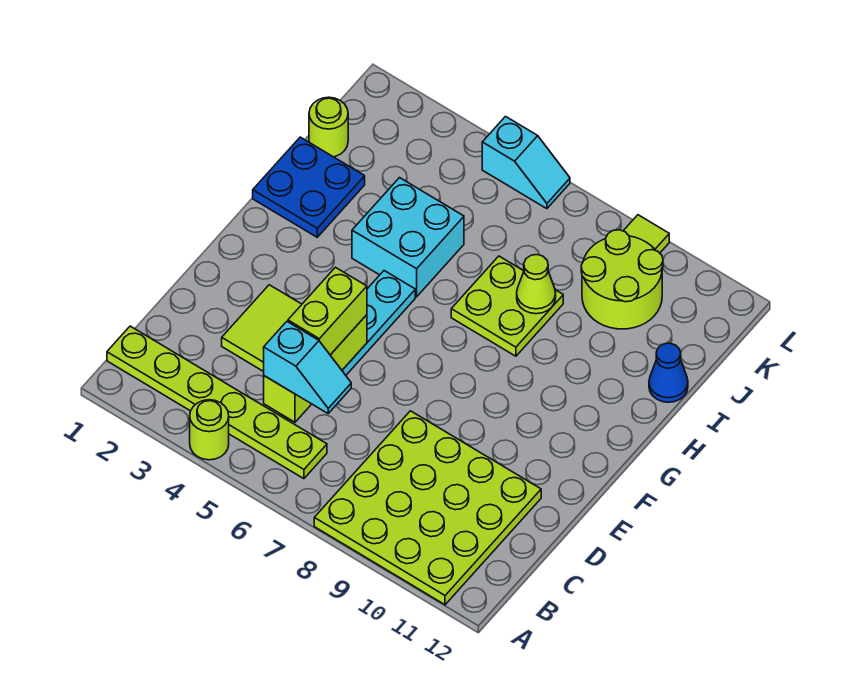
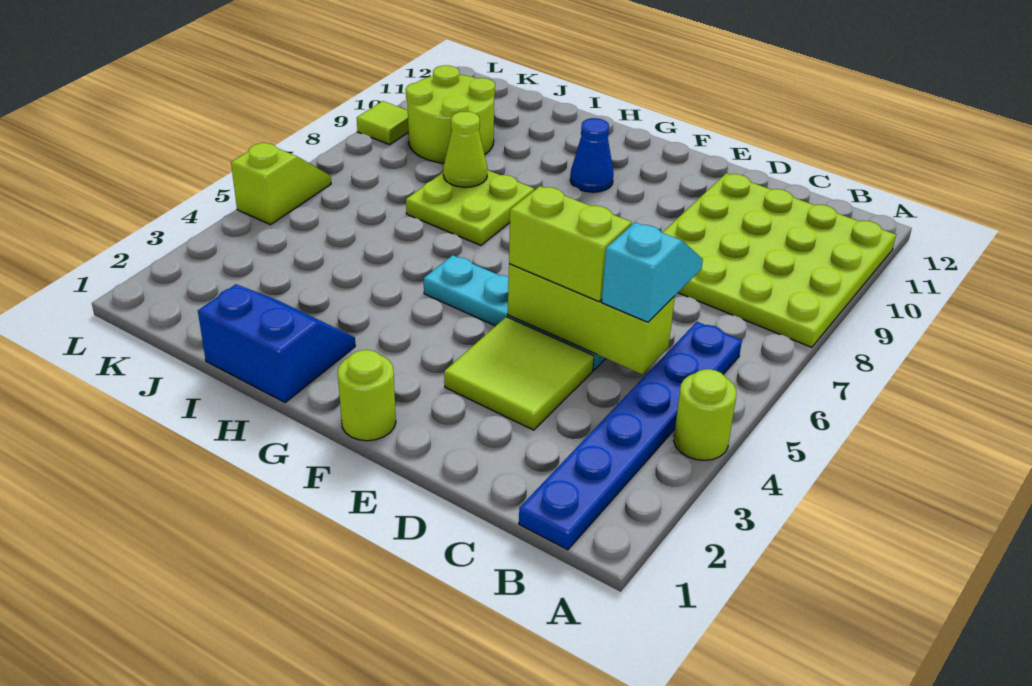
lime 1x6 plate [107,326,327,479] -> blue 1x6 plate [519,322,742,550]
blue 2x2 plate [253,137,365,237] -> blue 2x2 slope [198,284,355,402]
cyan 2x2 brick [352,178,464,297] -> none
blue 1x1 cone [649,343,688,402] -> blue 1x1 cone moved to [570,118,614,192]
lime 1x1 round brick [309,97,348,157] -> lime 1x1 round brick moved to [338,350,396,441]
cyan 1x2 slope [482,117,570,209] -> lime 1x2 slope [231,142,331,225]

